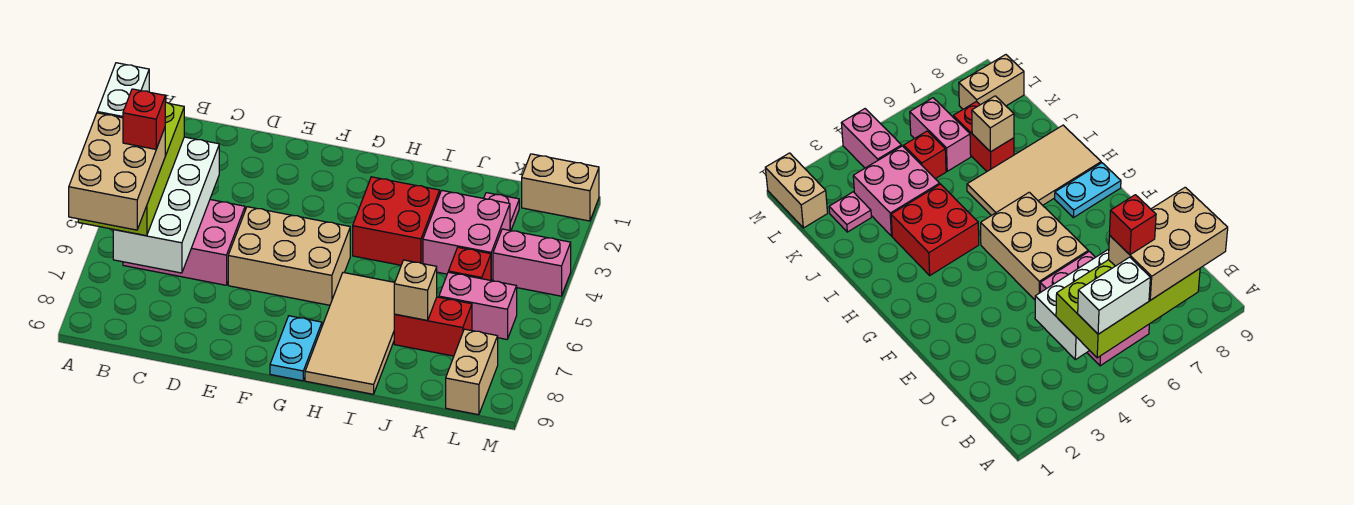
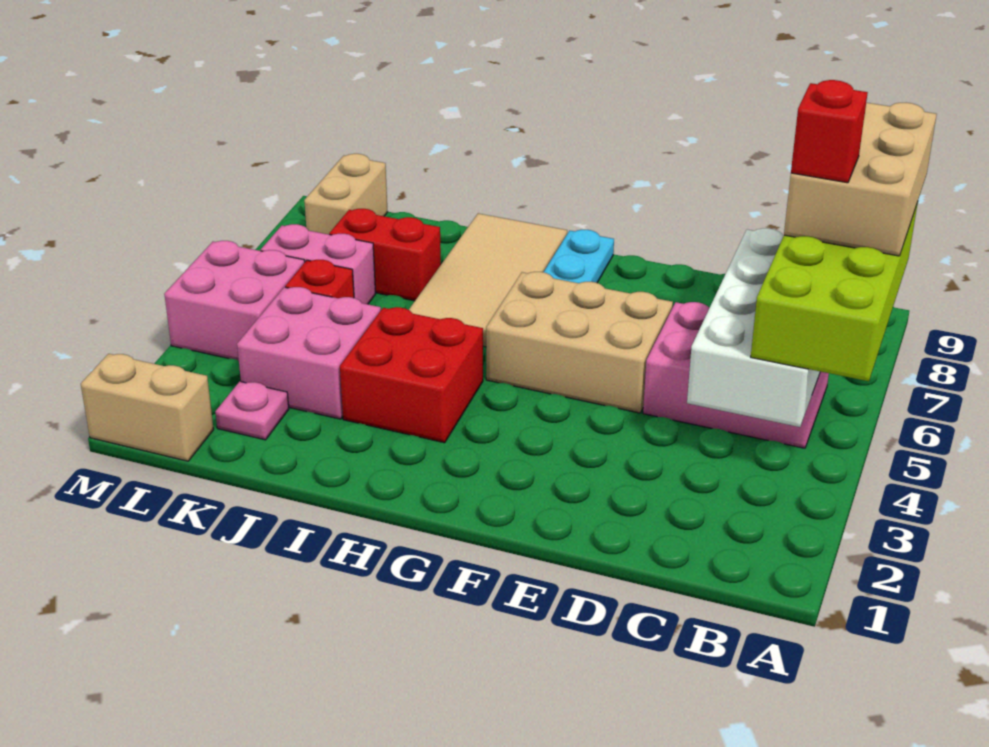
white 1x2 brick [97,63,149,118] -> none
tan 1x1 brick [394,260,437,320] -> none
pink 1x2 brick [493,229,571,296] -> pink 2x2 brick [164,241,305,360]

